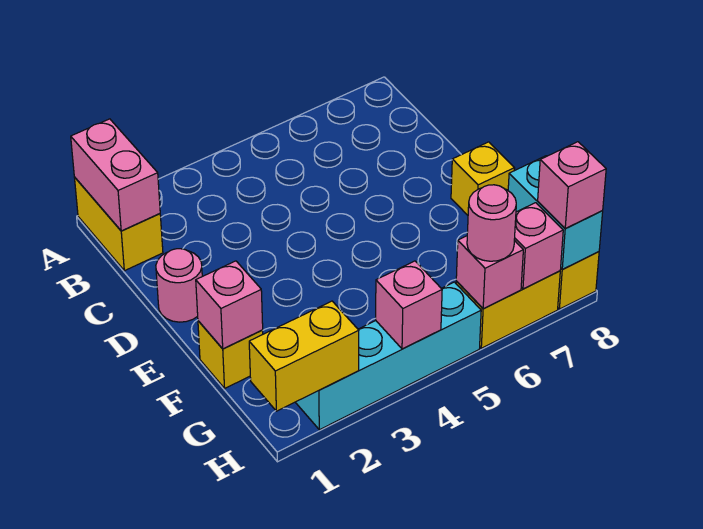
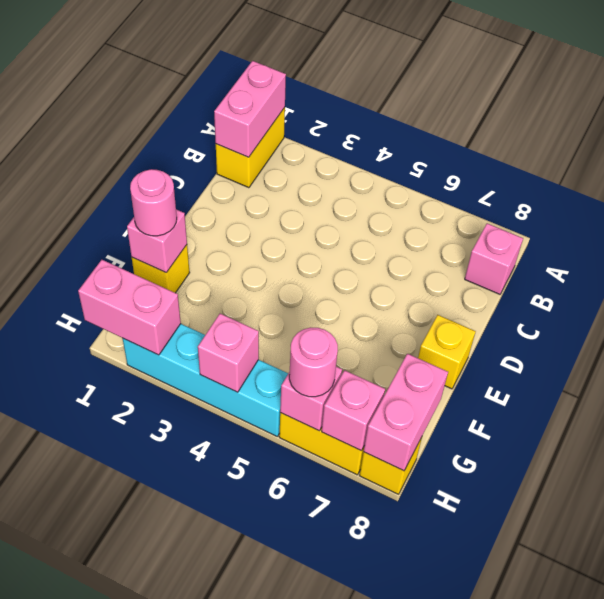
pink 1x1 round brick [156,249,202,322] -> pink 1x1 round brick moved to [130,169,177,236]
cyan 1x2 brick [508,156,603,269] -> pink 1x2 brick [364,354,448,471]
yellow 1x2 brick [249,301,359,411] -> pink 1x2 brick [78,260,181,355]
pink 1x1 brick [538,142,606,229] -> pink 1x1 brick moved to [465,223,523,294]

